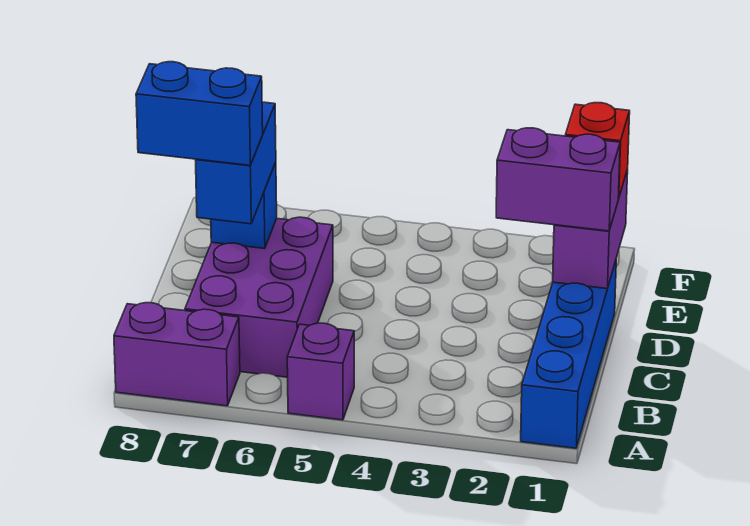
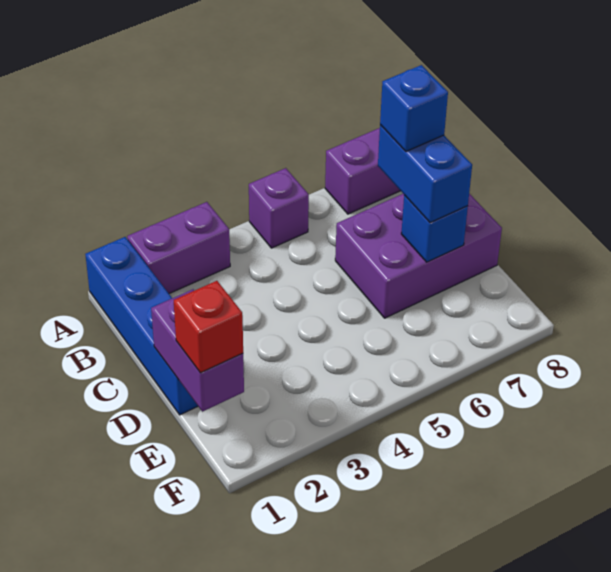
purple 2x3 brick [185,217,333,377] -> purple 2x3 brick turned to [335,194,502,318]
blue 1x2 brick [136,62,263,165] -> blue 1x1 brick [380,65,448,151]
purple 1x2 brick [496,128,620,231] -> purple 1x2 brick moved to [127,202,230,294]

